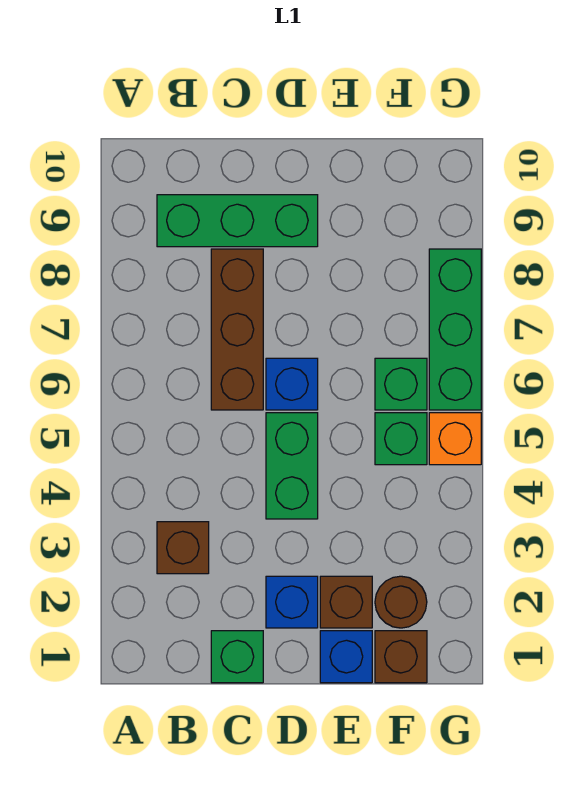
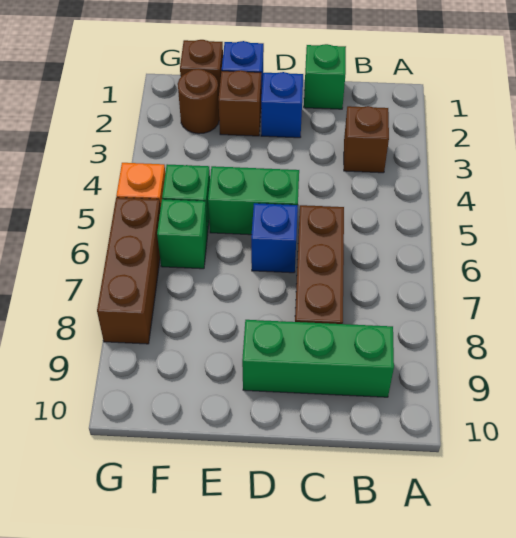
green 1x2 brick [266,413,318,519] -> green 1x2 brick turned to [208,166,299,235]
green 1x3 brick [429,249,481,410] -> brown 1x3 brick [97,197,161,344]

